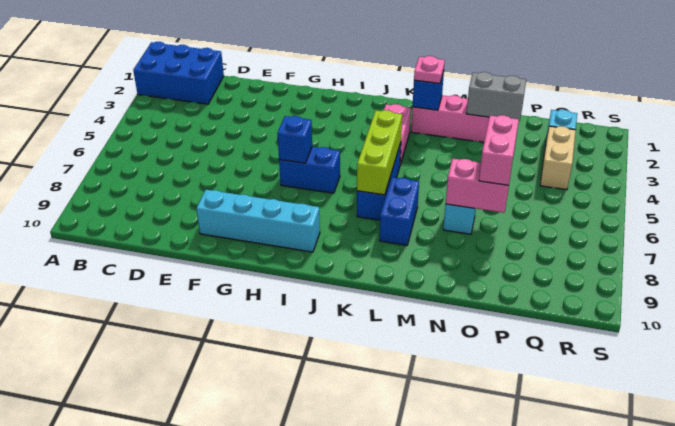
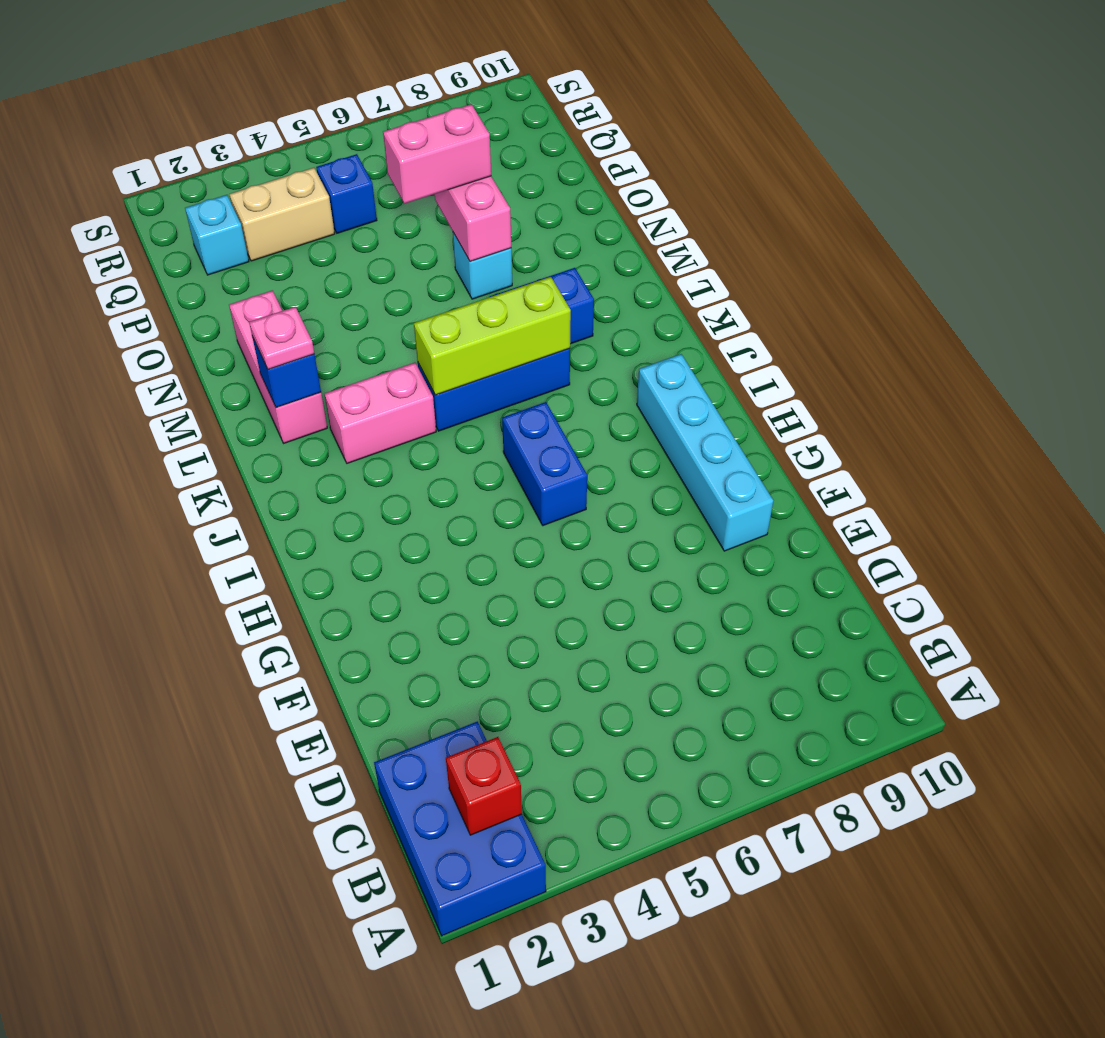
none -> red 1x1 brick [446,737,522,835]
blue 1x1 brick [277,116,312,163] -> blue 1x1 brick moved to [316,154,377,233]
grey 1x2 brick [466,72,526,121] -> none

